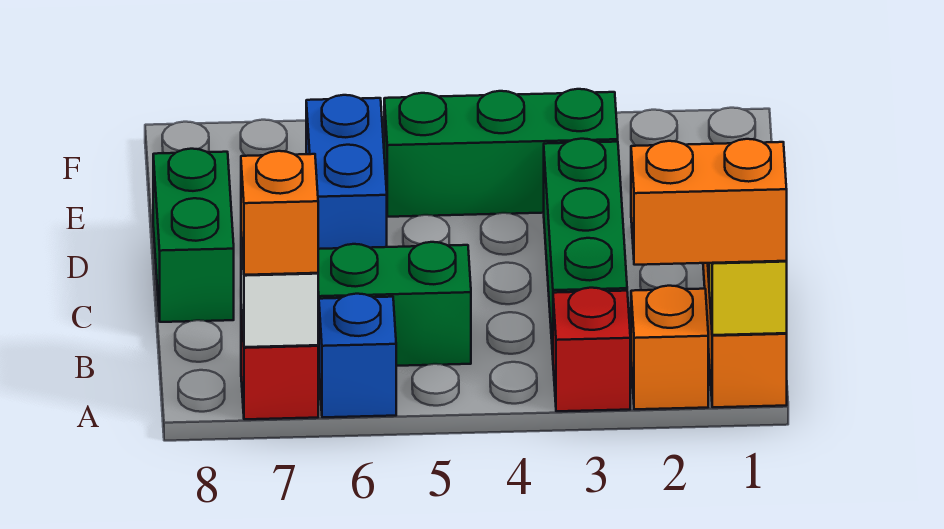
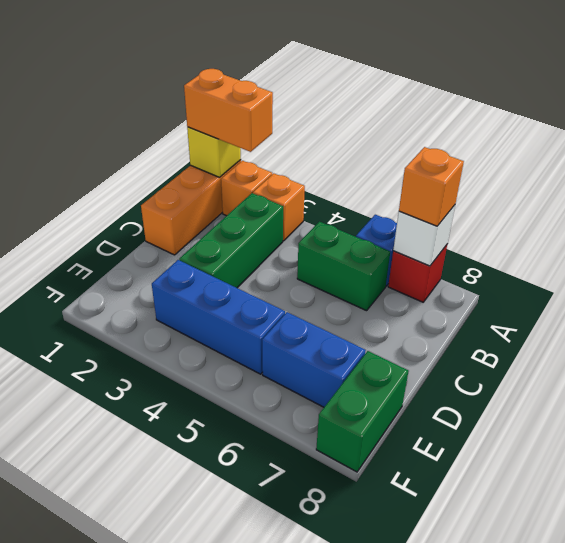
red 1x1 brick [553,288,630,411] -> orange 1x1 brick [253,173,305,241]
green 1x2 brick [153,149,234,322] -> green 1x2 brick moved to [316,351,409,472]
blue 1x2 brick [306,95,387,249] -> blue 1x2 brick turned to [262,312,366,407]
green 1x3 brick [384,89,618,217] -> blue 1x3 brick [152,260,285,374]

